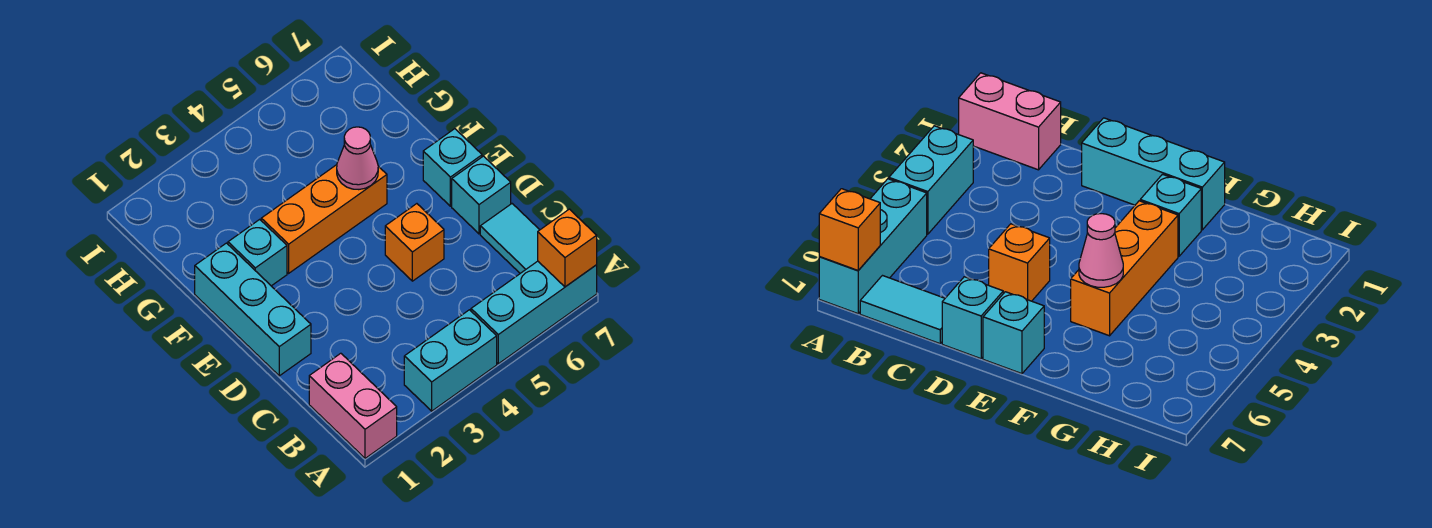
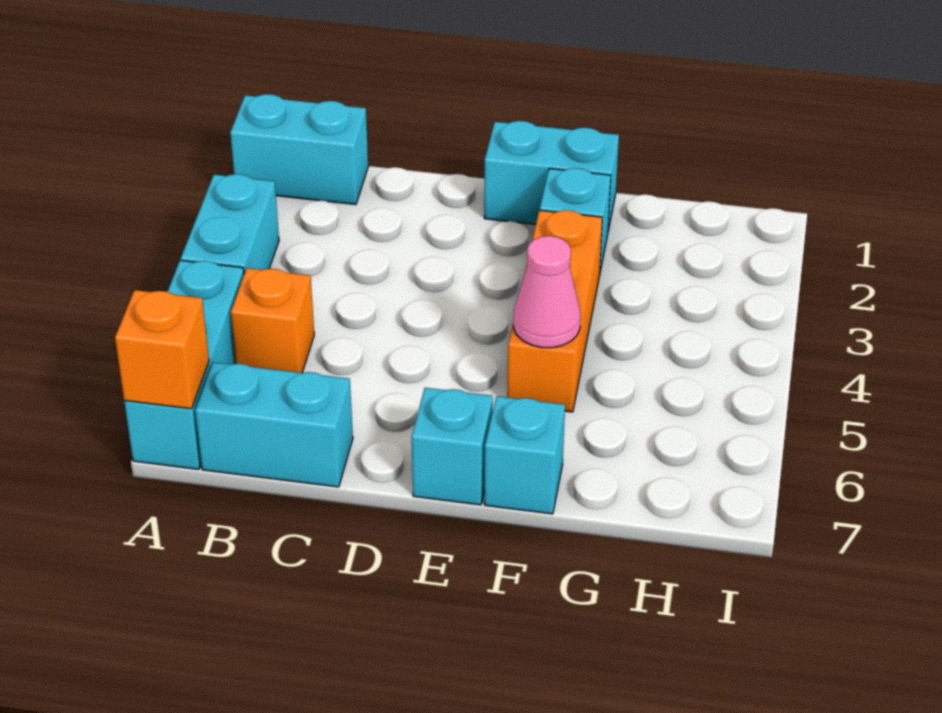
pink 1x2 brick [309,353,397,458] -> cyan 1x2 brick [230,94,368,205]
cyan 1x2 tile [480,204,539,273] -> cyan 1x2 brick [195,362,353,487]
cyan 1x3 brick [195,243,311,376] -> cyan 1x2 brick [484,121,619,230]
orange 1x1 brick [385,204,444,281] -> orange 1x1 brick moved to [231,268,314,373]
cyan 1x1 brick [452,156,511,234] -> cyan 1x1 brick moved to [485,396,565,514]

